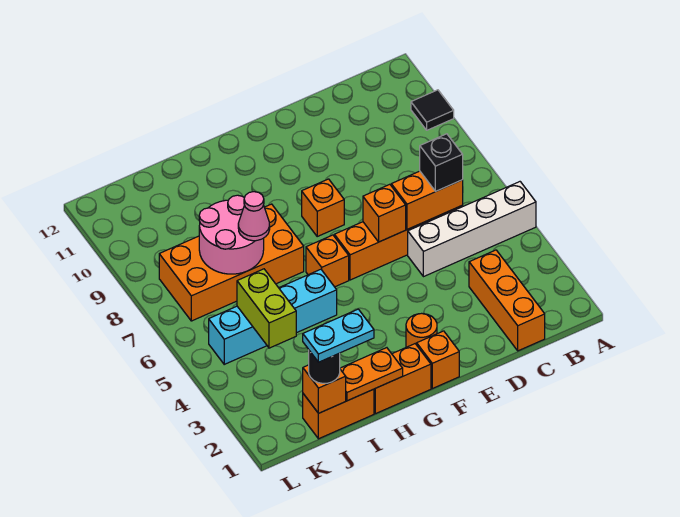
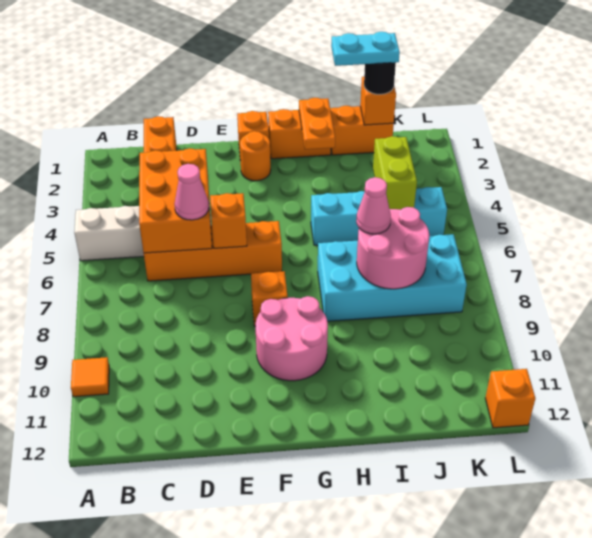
black 1x1 tile [411,90,454,130] -> orange 1x1 tile [71,357,109,397]
orange 1x2 brick [391,171,463,229] -> orange 2x3 brick [139,148,212,253]
black 1x1 brick [420,134,463,191] -> none
none -> pink 1x1 cone [175,164,209,220]
none -> pink 2x2 round brick [256,296,328,381]
orange 1x1 brick [306,235,349,287] -> orange 1x1 brick moved to [485,369,535,428]
orange 1x2 plate [340,348,403,401] -> orange 1x2 plate turned to [299,98,335,149]
orange 2x4 brick [159,204,304,321] -> cyan 2x4 brick [318,234,467,321]

